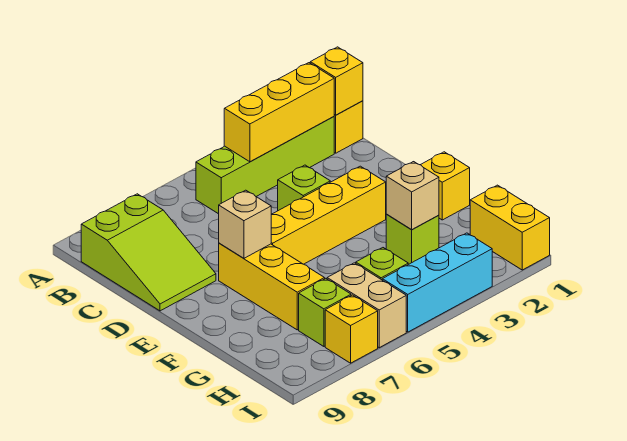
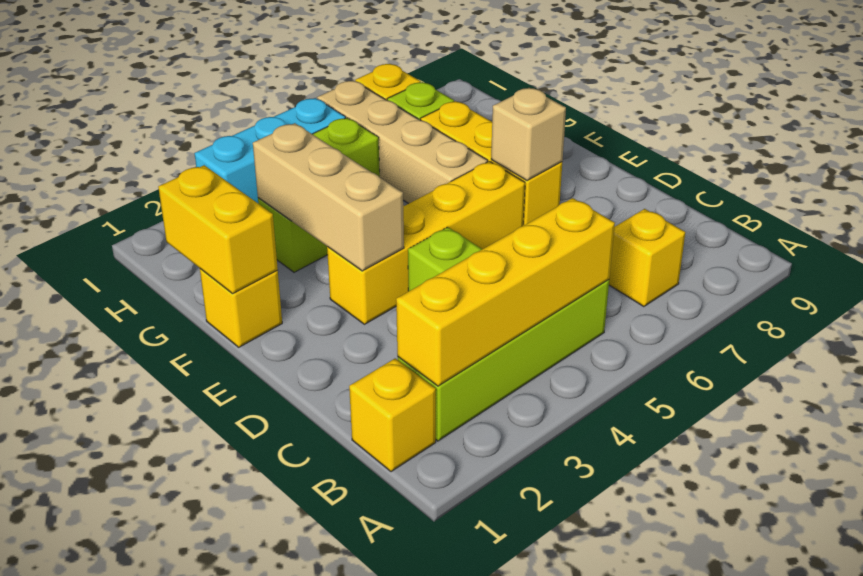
yellow 1x1 brick [310,47,363,115] -> yellow 1x1 brick moved to [609,209,685,307]
yellow 1x3 brick [224,63,334,162] -> yellow 1x4 brick [396,198,615,386]
lime 2x3 slope [81,194,216,311] -> none
tan 1x1 brick [386,162,439,230] -> tan 1x3 brick [253,123,404,271]
yellow 1x2 brick [470,185,550,270] -> yellow 1x2 brick moved to [158,165,278,294]
tan 1x2 brick [327,263,406,348] -> tan 1x4 brick [317,81,488,204]

